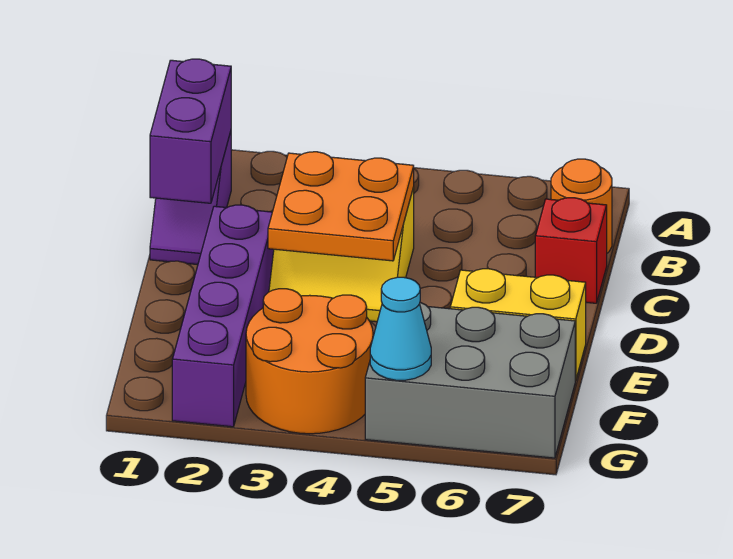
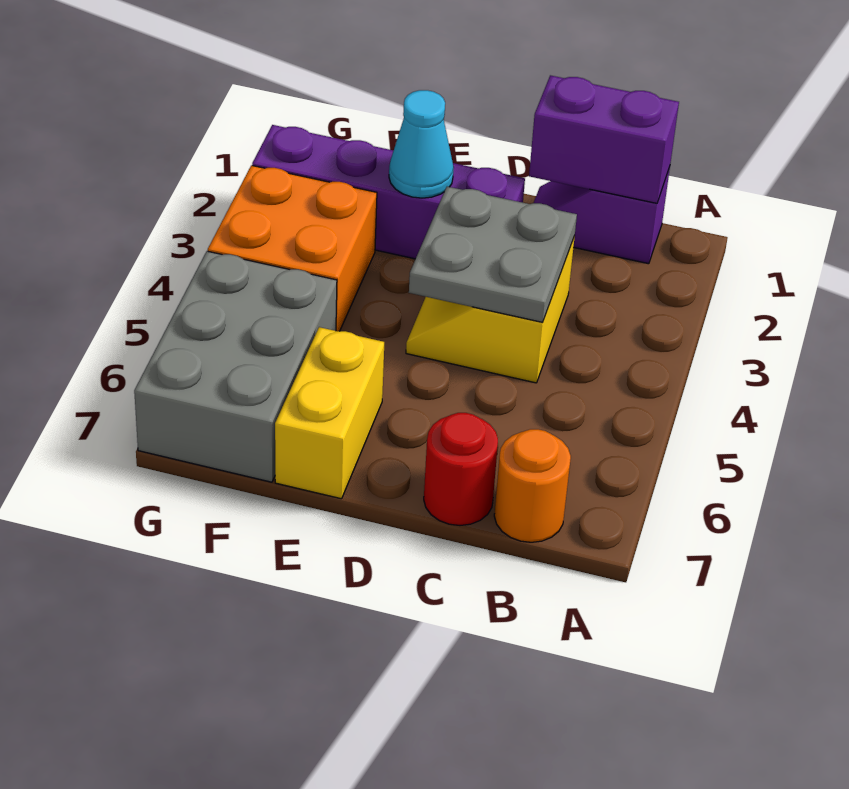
orange 2x2 plate [268,152,414,261] -> grey 2x2 plate [409,187,577,322]
red 1x1 brick [535,198,607,303] -> red 1x1 round brick [424,413,498,525]
orange 2x2 round brick [246,289,373,434] -> orange 2x2 brick [208,165,377,331]
cyan 1x1 cone [370,277,431,380] -> cyan 1x1 cone moved to [389,90,454,198]

